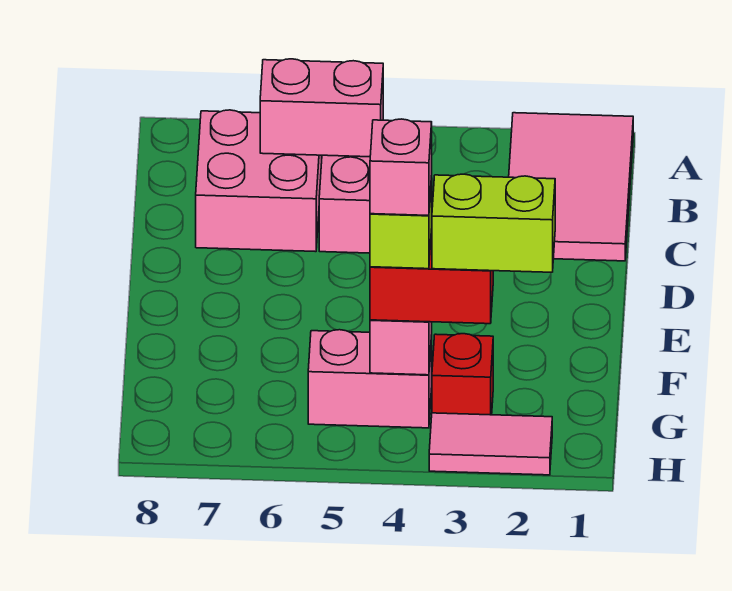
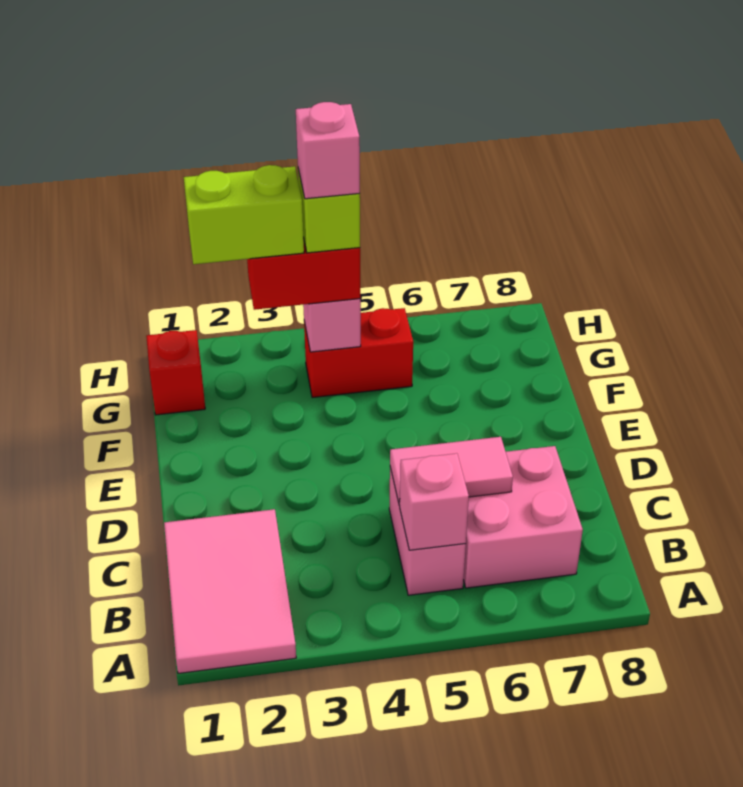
pink 1x2 brick [260,59,383,157] -> pink 1x1 brick [400,453,469,550]
red 1x1 brick [432,334,493,415] -> red 1x1 brick moved to [146,330,205,415]
pink 1x2 brick [308,330,432,428] -> red 1x2 brick [304,308,413,398]
pink 1x2 tile [429,413,552,475] -> pink 1x2 tile moved to [390,437,513,505]

